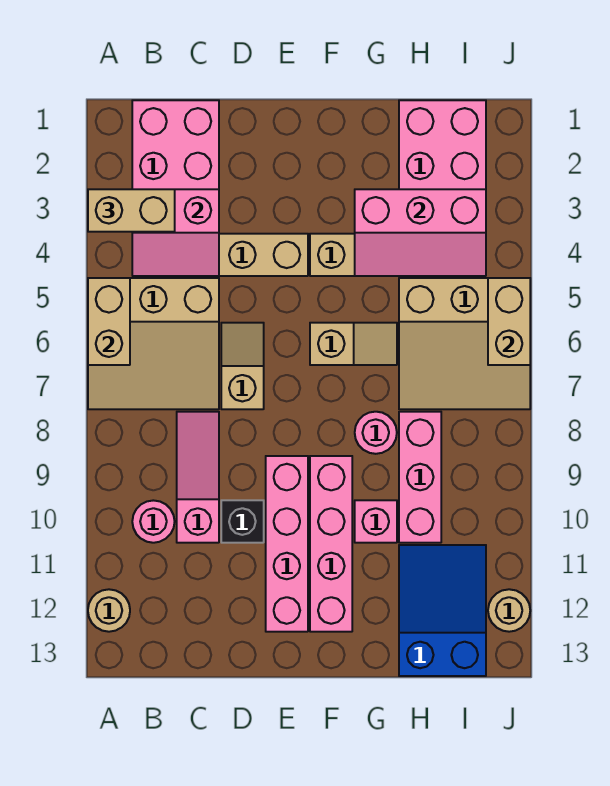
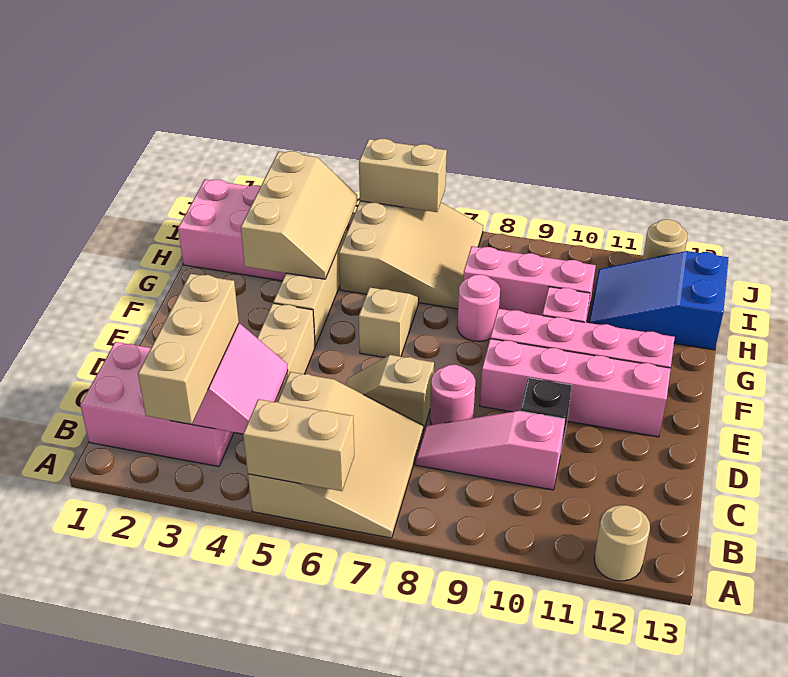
tan 1x2 brick [88,189,175,232] -> tan 1x3 brick [138,274,239,424]
pink 1x1 round brick [132,500,175,543] -> pink 1x1 round brick moved to [430,365,475,425]
pink 2x3 slope [355,189,486,276] -> tan 2x3 slope [241,151,357,279]

